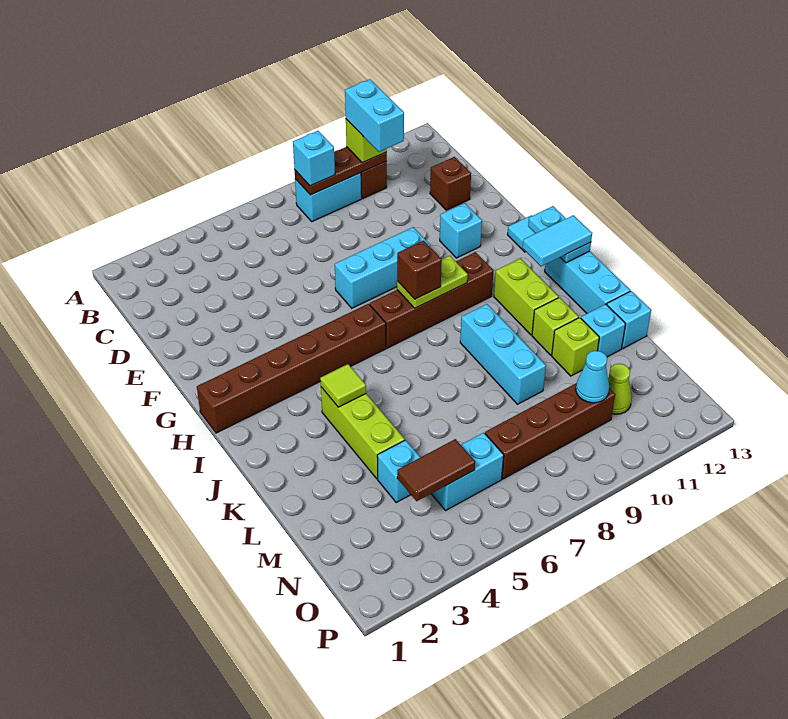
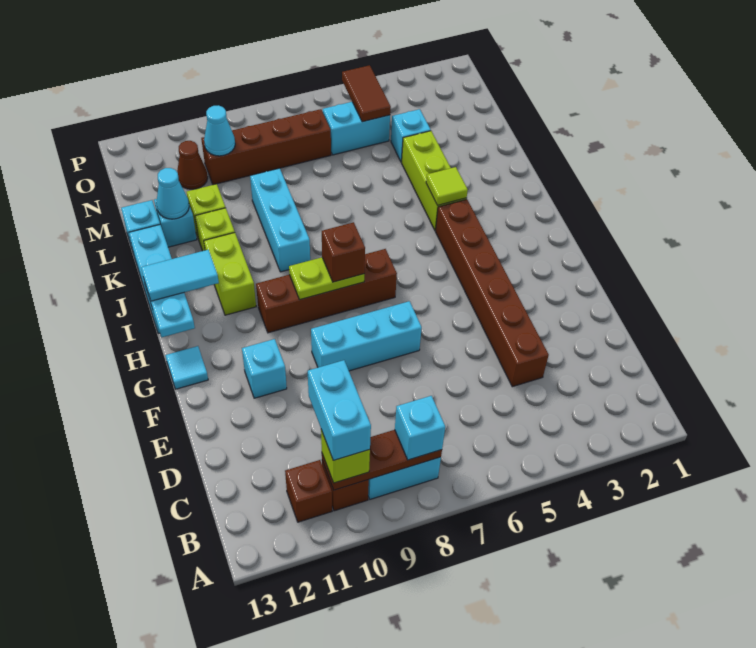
brown 1x1 brick [430,157,471,210] -> brown 1x1 brick moved to [285,460,332,522]
brown 1x6 brick [197,304,386,433] -> brown 1x6 brick turned to [435,199,549,387]
none -> cyan 1x1 cone [156,168,189,219]
brown 1x2 tile [397,439,475,501] -> brown 1x2 tile turned to [342,65,391,122]
lime 1x1 cone [608,364,632,414] -> brown 1x1 cone [177,141,208,189]

